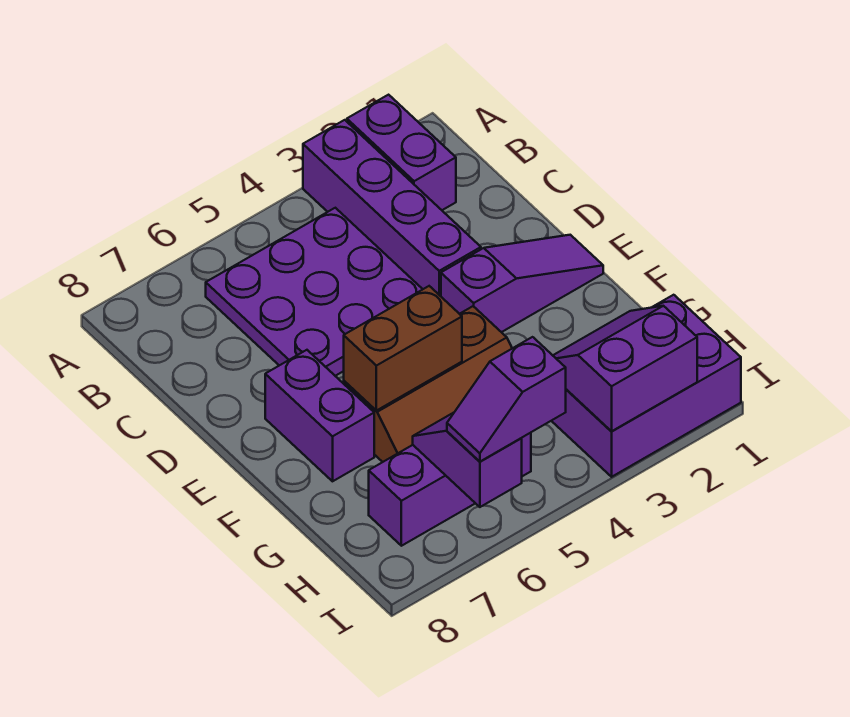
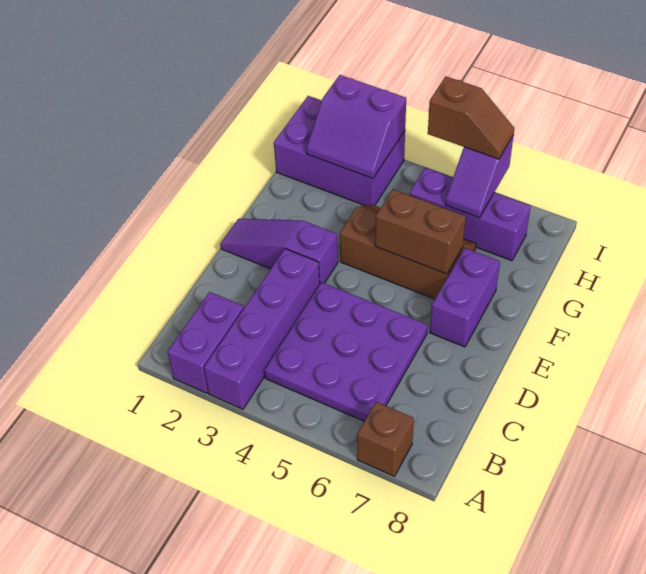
none -> brown 1x1 brick [357,402,414,476]
purple 1x2 slope [447,337,566,462] -> brown 1x2 slope [428,76,514,159]

